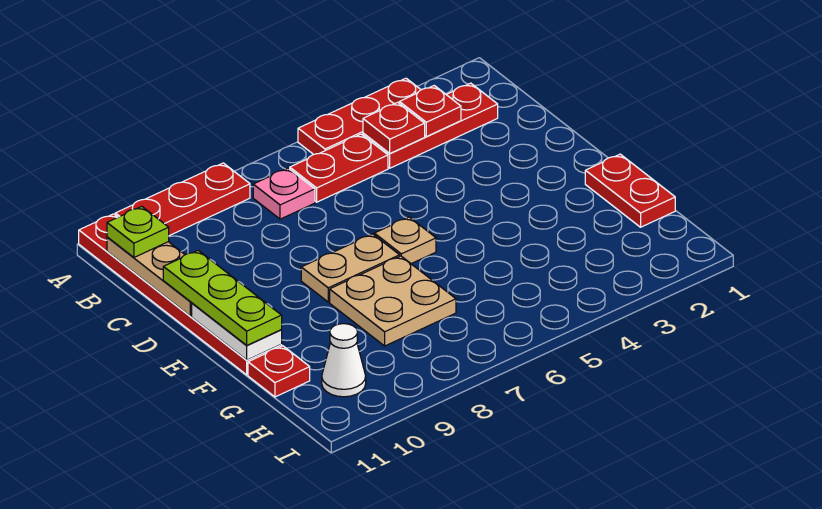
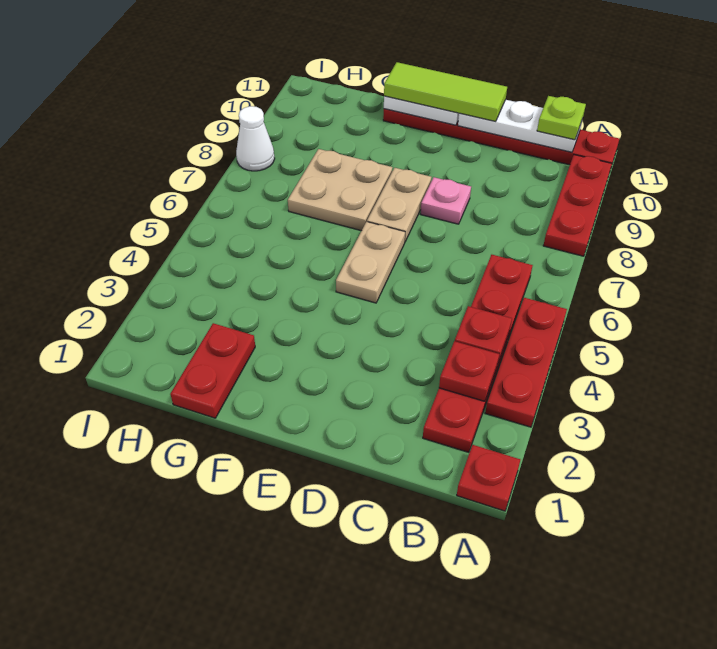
pink 1x1 plate [253,168,315,219] -> pink 1x1 plate moved to [421,177,471,224]
tan 1x3 plate [107,237,192,316] -> white 1x3 plate [458,100,582,152]
lime 1x3 plate [163,250,282,345] -> lime 1x3 tile [384,62,507,121]
tan 1x1 plate [374,217,436,264] -> tan 1x2 plate [336,222,405,303]
red 1x2 plate [585,154,675,227] -> red 1x2 plate turned to [170,323,255,418]
red 1x1 plate [248,346,310,397] -> red 1x1 plate moved to [457,445,520,511]
white 1x1 cone [322,324,366,397] -> white 1x1 cone moved to [236,106,275,171]

